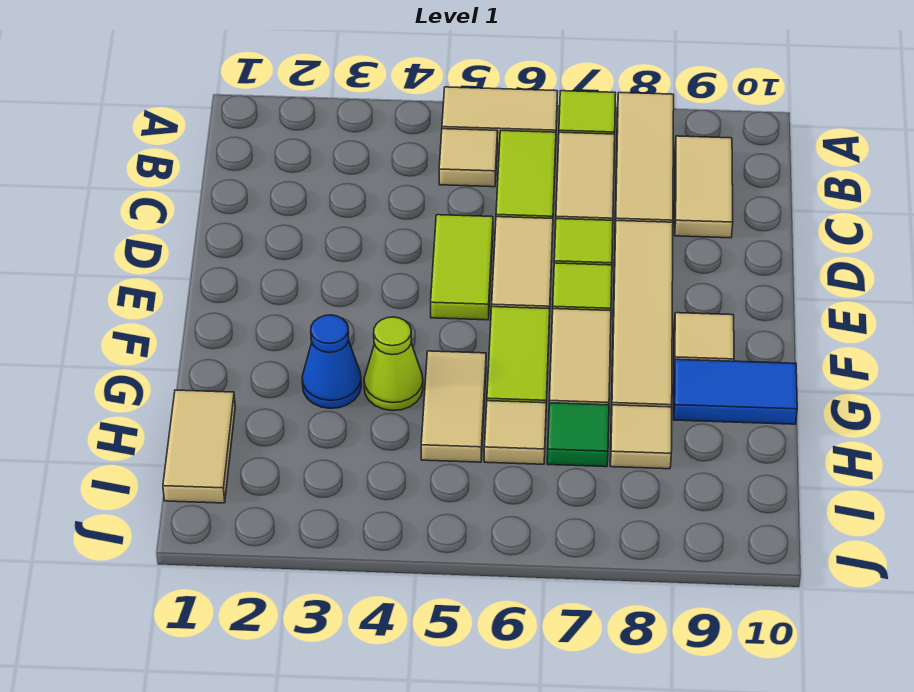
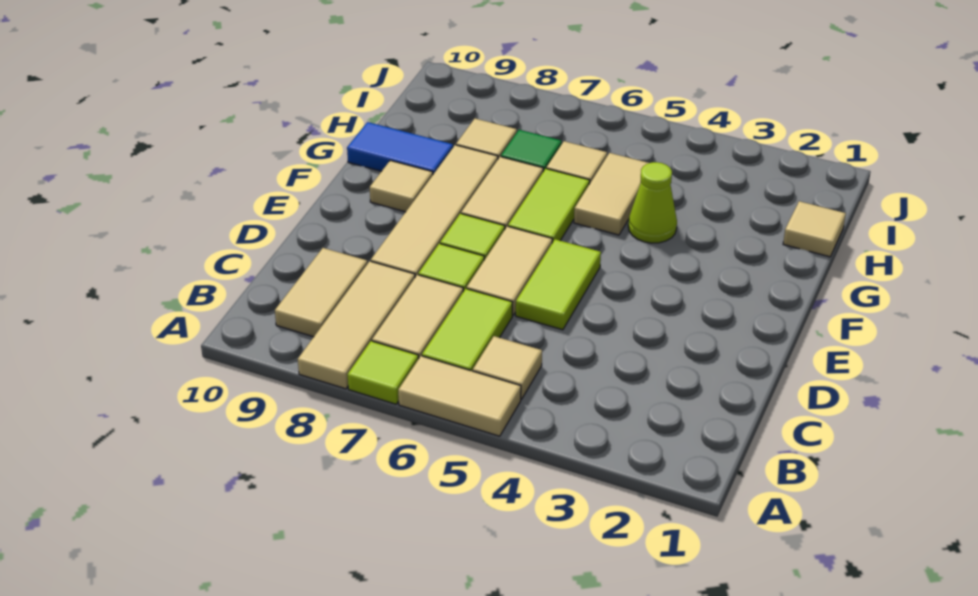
blue 1x1 cone [302,315,361,408] -> none
tan 1x2 tile [163,390,235,503] -> tan 1x1 tile [783,201,846,257]

